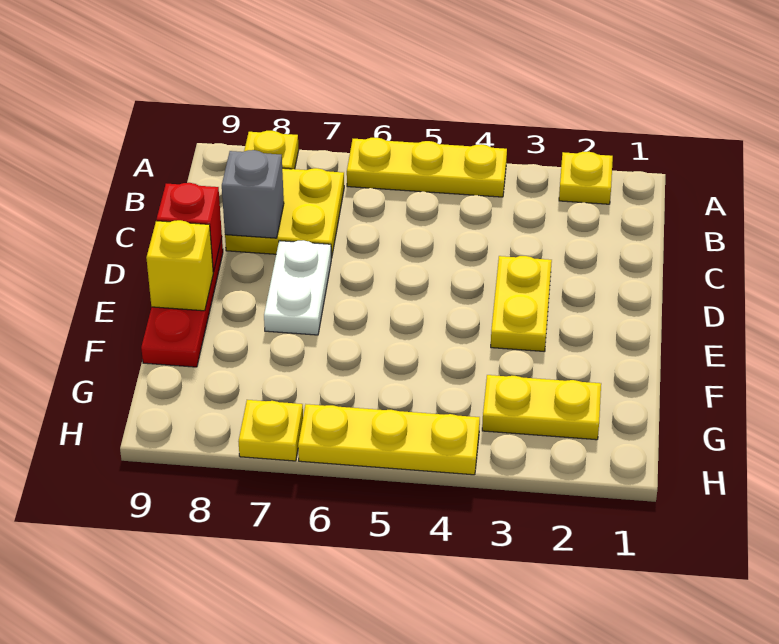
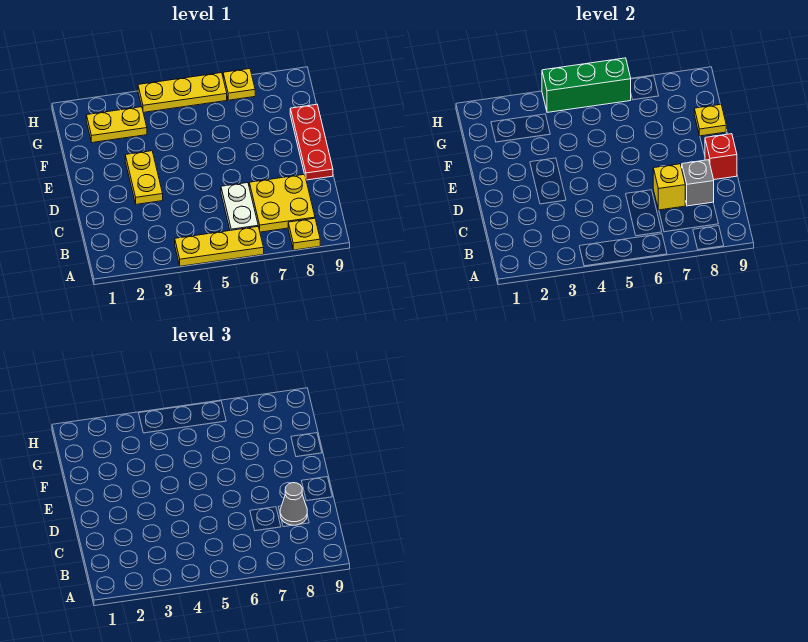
yellow 1x1 plate [559,151,613,204] -> yellow 1x1 plate moved to [694,104,726,136]
none -> grey 1x1 cone [280,483,307,525]
white 1x2 plate [264,240,331,335] -> white 1x2 plate moved to [221,183,258,230]
yellow 1x1 brick [146,220,213,311] -> yellow 1x1 brick moved to [653,164,685,210]
none -> green 1x3 brick [542,58,631,112]

